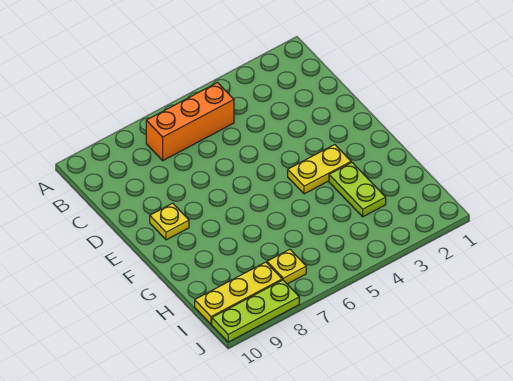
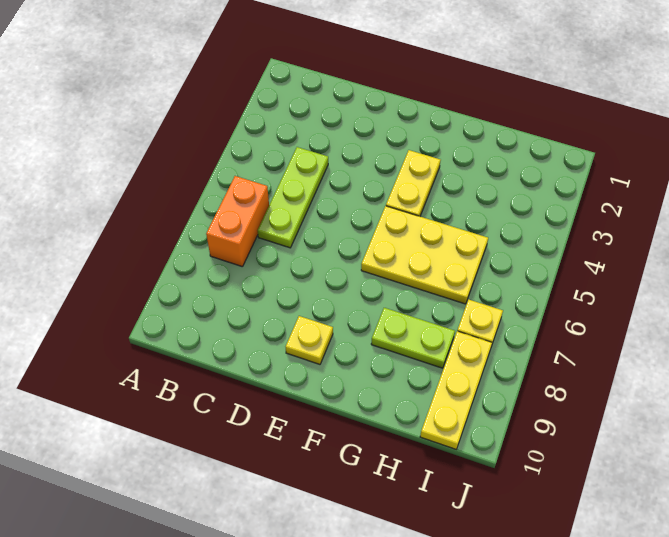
orange 1x3 brick [146,83,234,160] -> orange 1x2 brick [206,176,269,267]
none -> yellow 2x3 plate [361,206,488,304]
lime 1x2 plate [329,162,386,217] -> lime 1x2 plate moved to [371,308,455,368]
lime 1x3 plate [212,280,299,342] -> lime 1x3 plate moved to [258,147,328,248]

